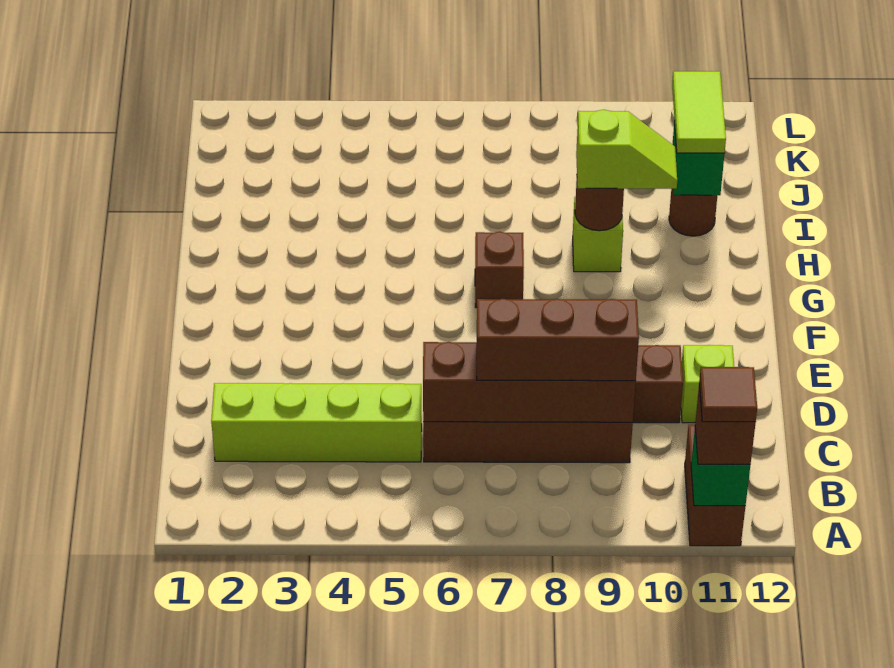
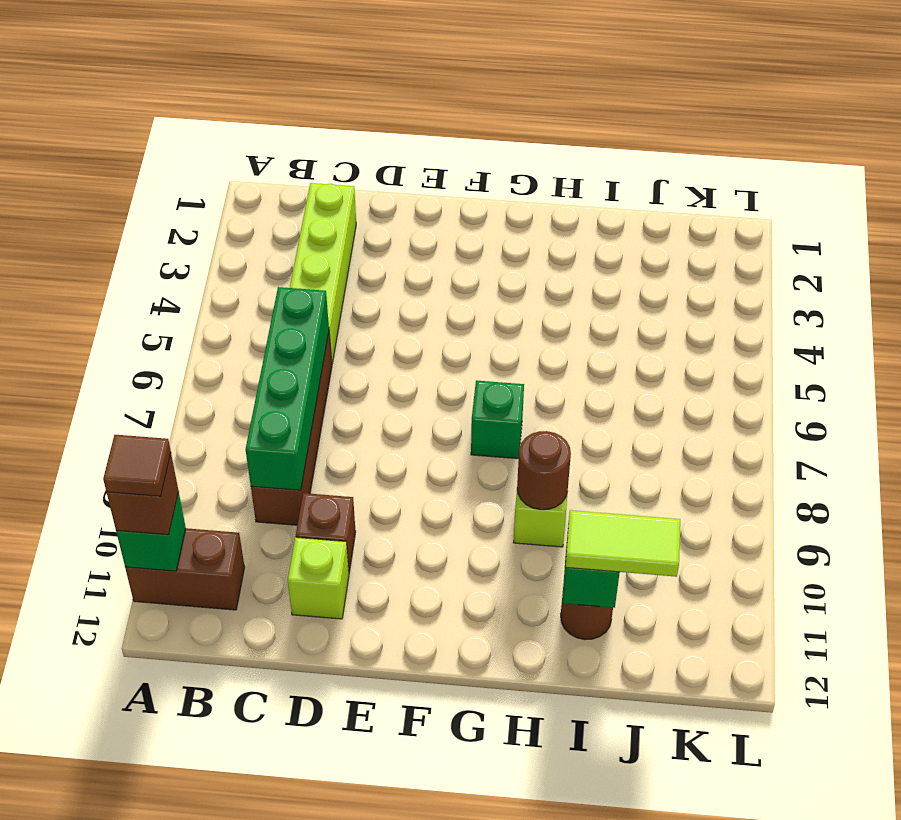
brown 1x4 brick [423,342,636,422] -> green 1x4 brick [246,287,329,490]
brown 1x3 brick [477,299,639,381] -> none
brown 1x1 brick [475,232,524,308] -> green 1x1 brick [471,381,524,459]
lime 1x2 slope [576,110,677,189] -> none

